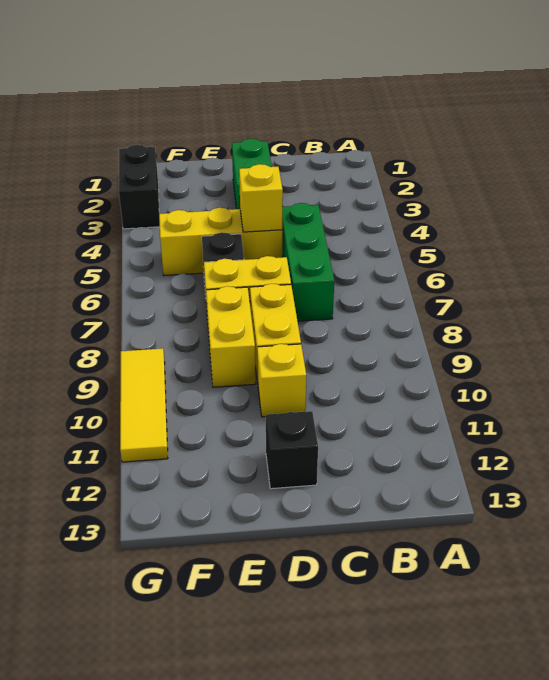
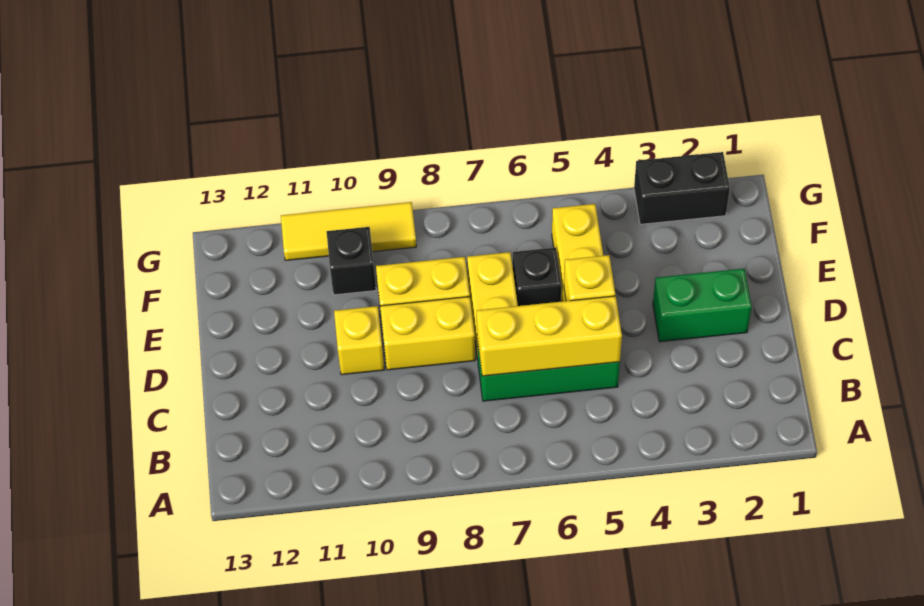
none -> yellow 1x3 brick [477,296,622,376]
black 1x1 brick [266,411,318,489] -> black 1x1 brick moved to [327,227,376,295]

